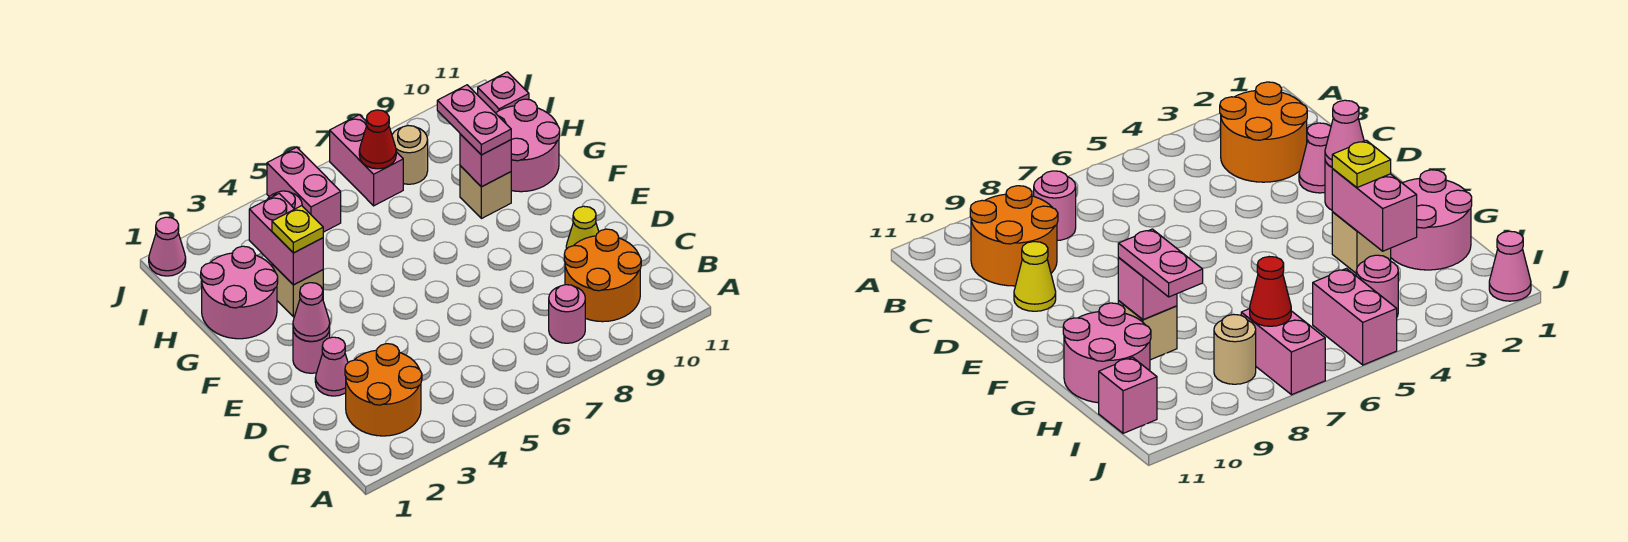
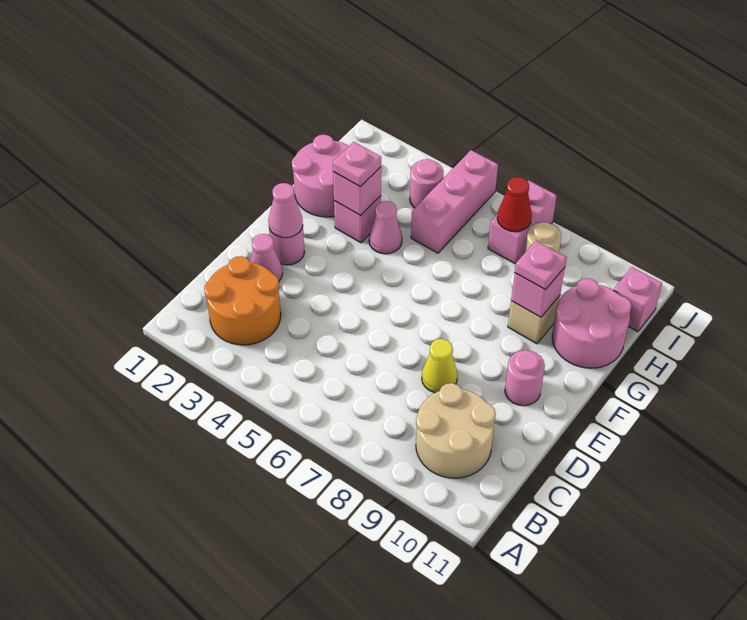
pink 1x1 round brick [549,285,585,343] -> pink 1x1 round brick moved to [505,350,545,406]
orange 2x2 round brick [564,229,641,322] -> tan 2x2 round brick [416,383,496,478]
yellow 1x1 cone [566,206,599,249] -> yellow 1x1 cone moved to [422,339,458,393]
tan 1x1 brick [272,264,323,317] -> pink 1x1 brick [334,196,381,243]
pink 1x2 brick [249,194,323,285] -> pink 1x1 brick [333,167,381,215]
yellow 1x1 plate [272,206,323,253] -> pink 1x1 plate [333,142,381,187]
pink 1x2 plate [437,85,511,155] -> pink 1x1 plate [515,241,567,290]
pink 1x2 brick [267,147,341,232] -> pink 1x3 brick [411,150,498,253]
pink 1x1 cone [149,217,186,276] -> pink 1x1 cone moved to [369,201,402,254]

